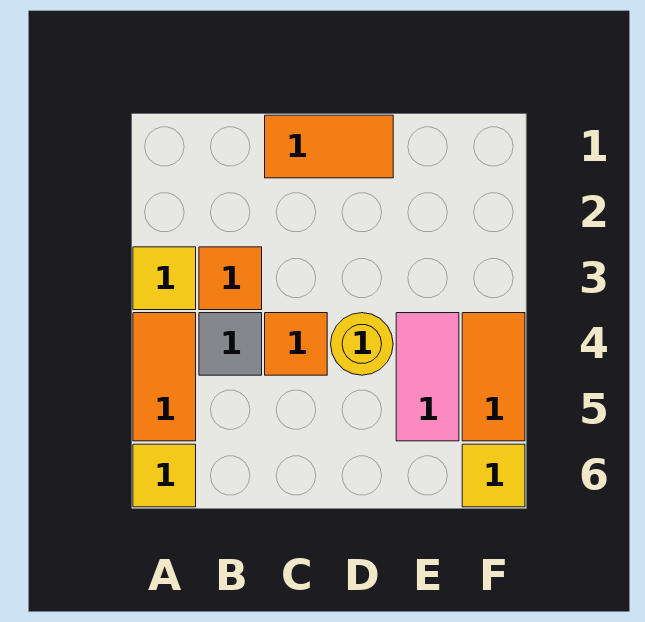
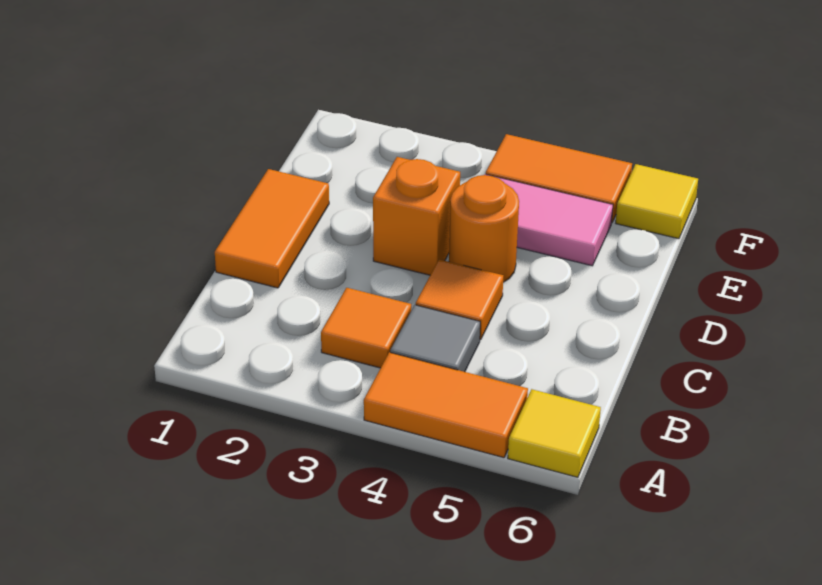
yellow 1x1 tile [133,247,196,310] -> none
none -> orange 1x1 brick [373,157,460,275]
yellow 1x1 round brick [331,313,393,375] -> orange 1x1 round brick [449,175,519,282]

